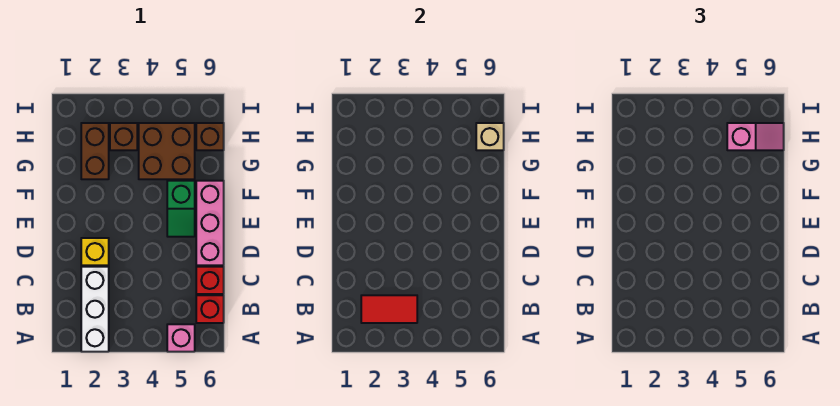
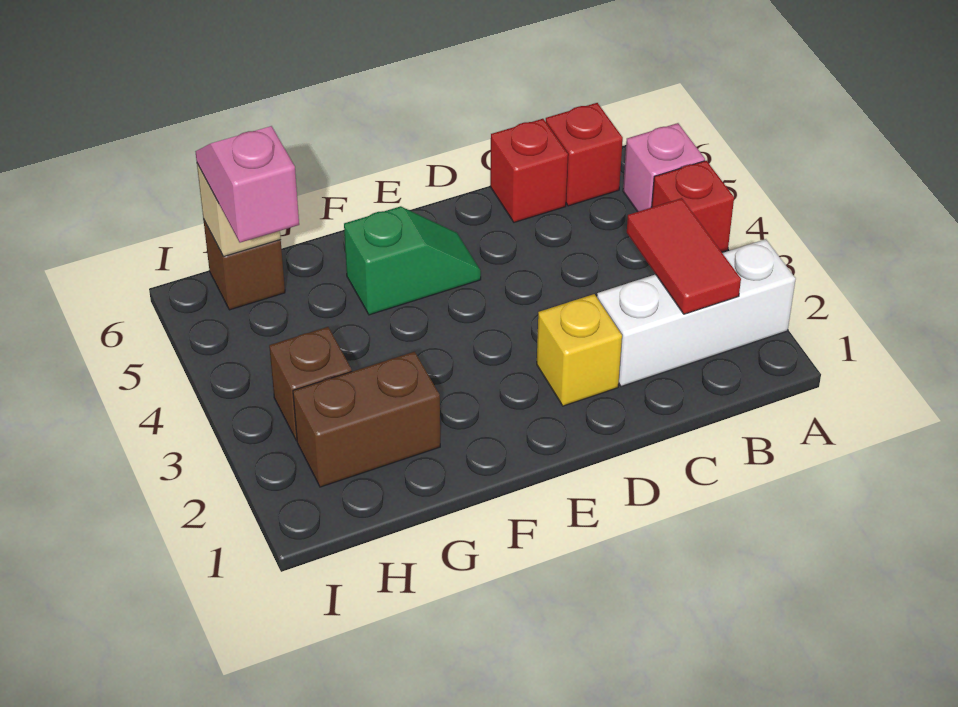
none -> red 1x1 brick [652,161,734,252]
pink 1x3 brick [196,181,224,265] -> none
brown 2x2 brick [139,123,195,179] -> none

